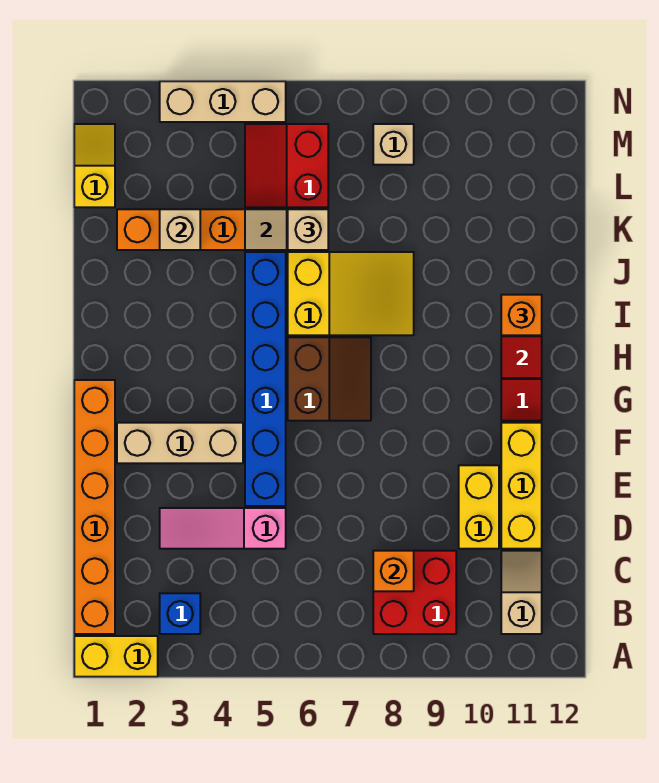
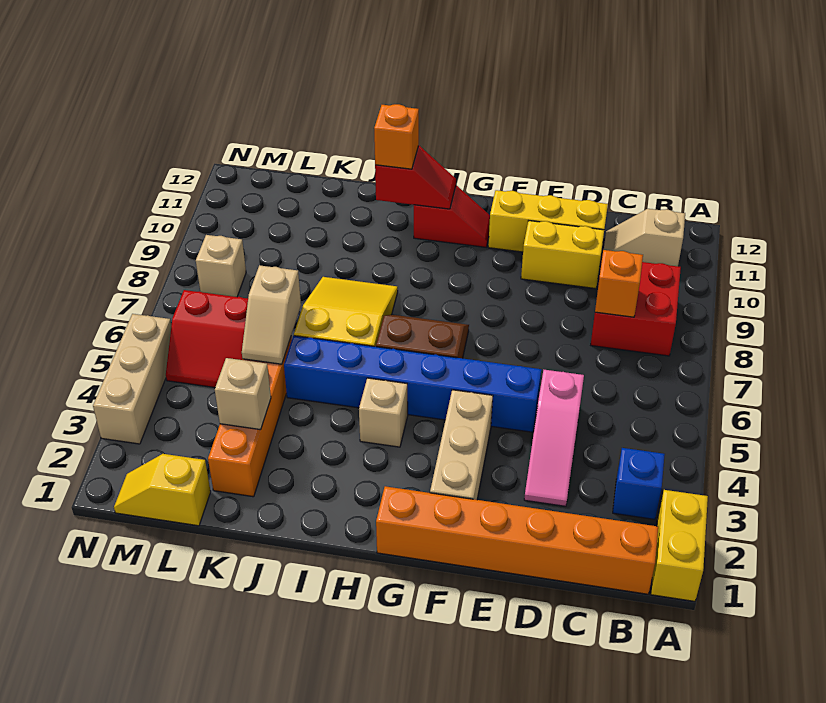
tan 1x1 brick [288,209,328,250] -> tan 1x1 brick moved to [359,378,408,447]

